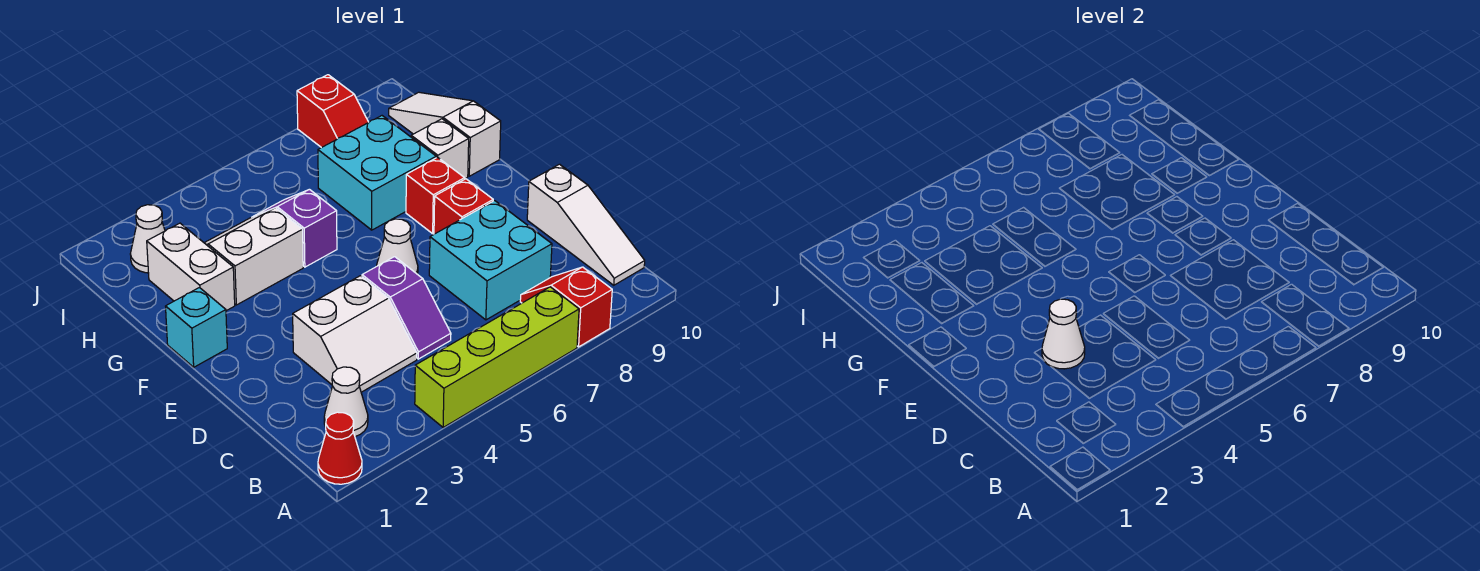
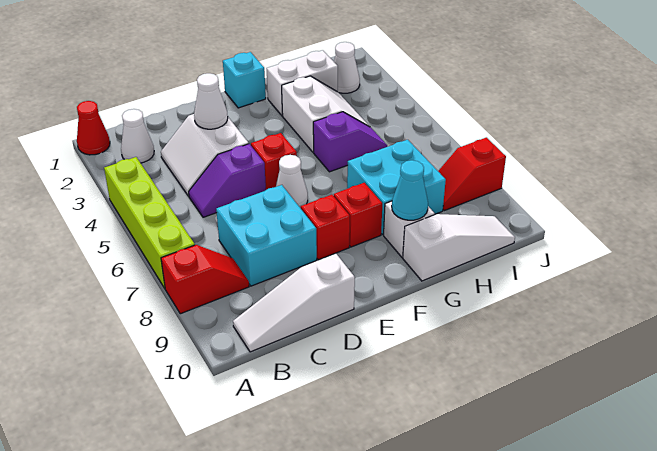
none -> red 1x1 brick [251,133,297,190]
none -> cyan 1x1 cone [392,160,428,220]

